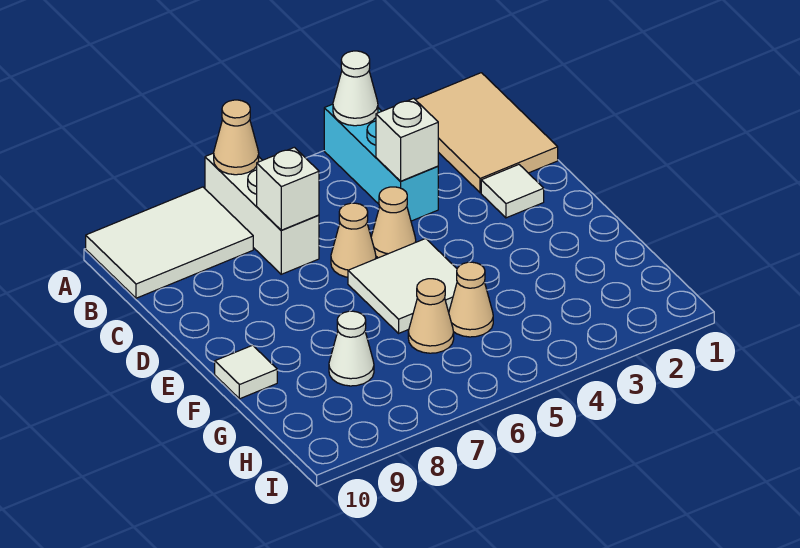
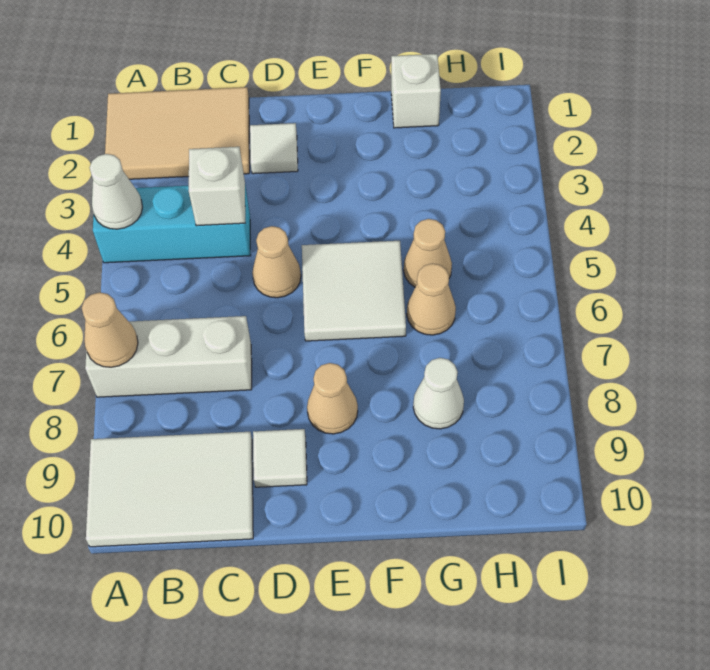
white 2x3 tile [86,187,253,298] -> white 2x3 tile turned to [86,432,253,547]
white 1x1 brick [257,147,319,230] -> white 1x1 brick moved to [391,54,441,128]
tan 1x1 cone [331,203,376,277] -> tan 1x1 cone moved to [307,363,358,434]
white 1x1 tile [215,345,277,399] -> white 1x1 tile moved to [253,429,307,487]

